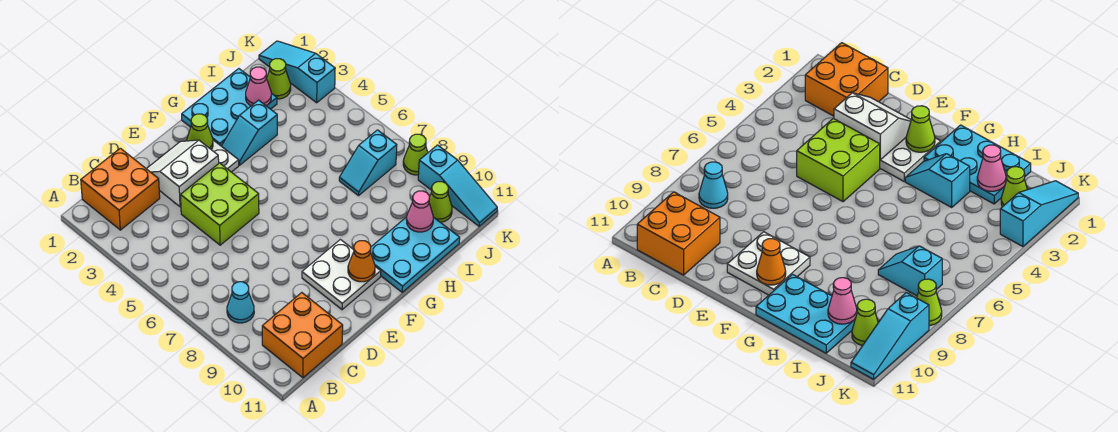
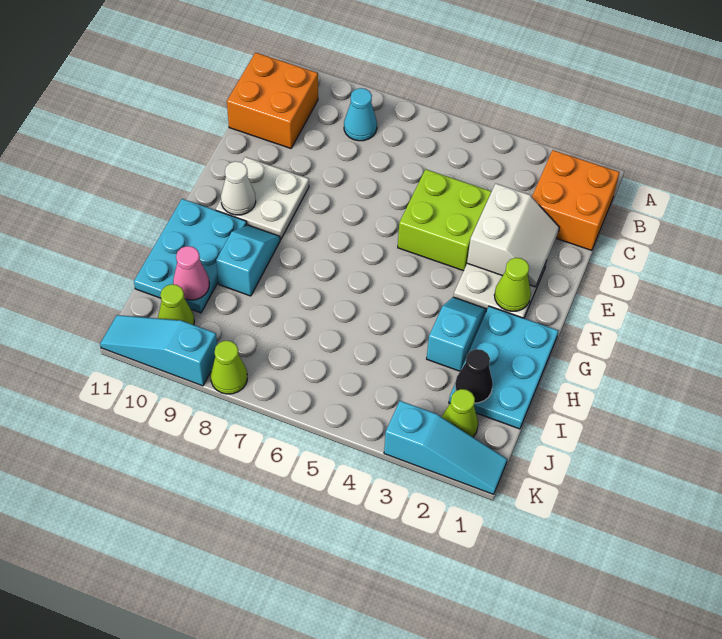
orange 1x1 cone [348,241,375,282] -> white 1x1 cone [221,161,256,215]
pink 1x1 cone [246,67,271,106] -> black 1x1 cone [455,349,493,403]
cyan 1x2 slope [339,130,397,196] -> cyan 1x2 slope moved to [216,225,280,296]

